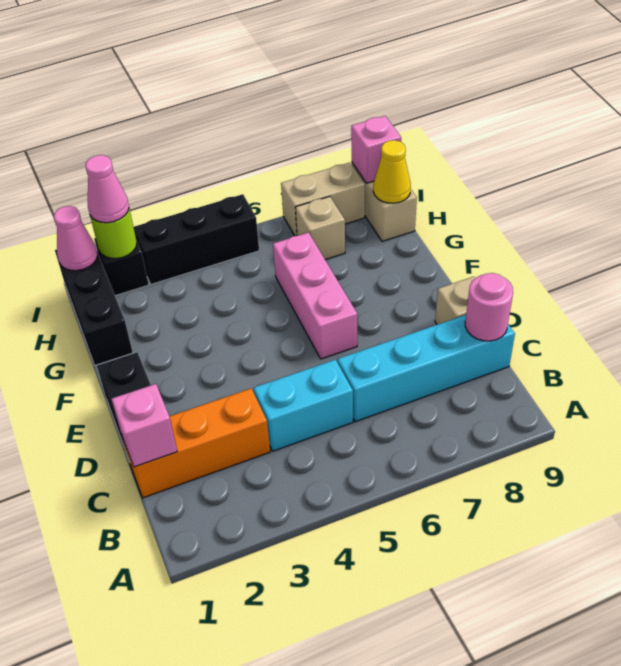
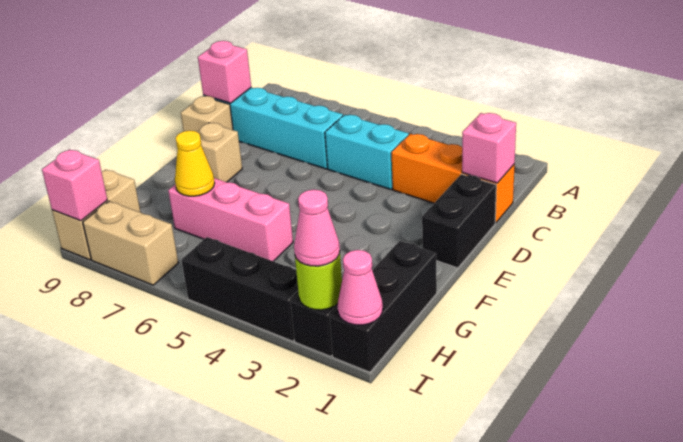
pink 1x1 round brick [465,273,513,341] -> pink 1x1 brick [198,41,251,103]
pink 1x3 brick [273,233,357,359] -> pink 1x3 brick turned to [168,178,293,261]
tan 1x1 brick [295,196,345,260] -> tan 1x1 brick moved to [197,123,242,182]
yellow 1x1 cone [373,140,411,203] -> yellow 1x1 cone moved to [175,130,215,196]

